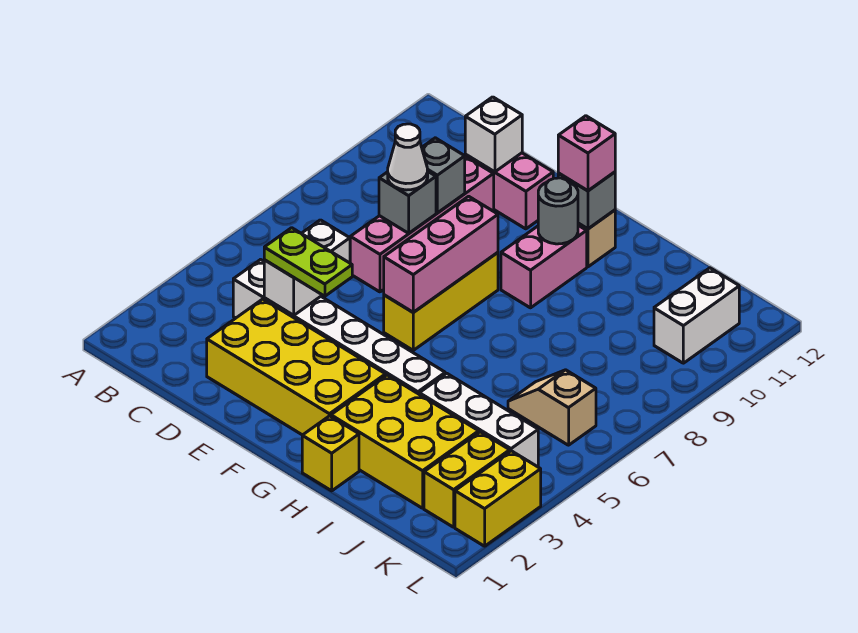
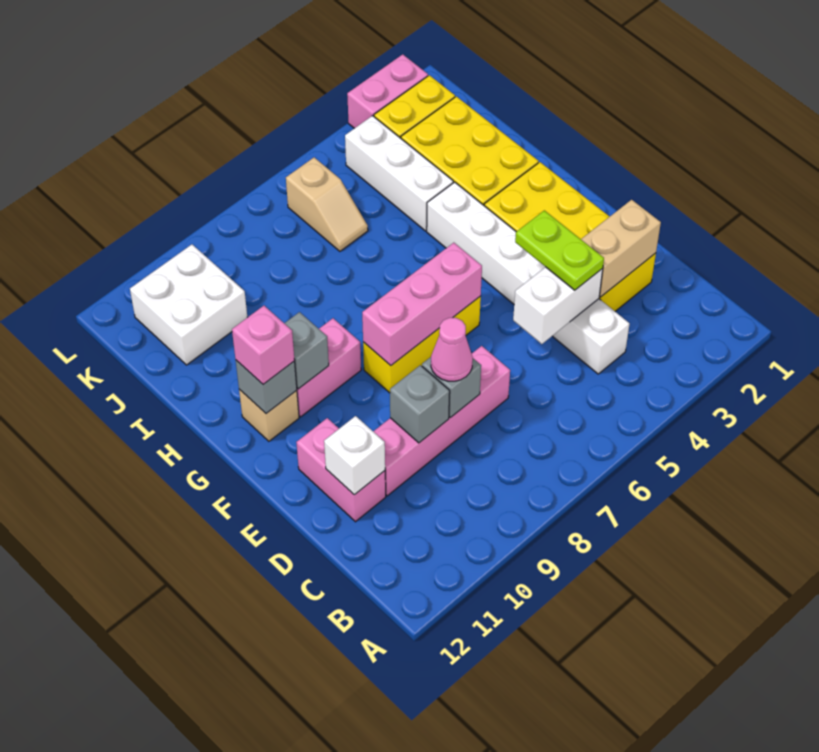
none -> tan 1x2 brick [581,200,661,297]
white 1x1 cone [388,124,428,190] -> pink 1x1 cone [431,318,473,381]
grey 1x1 round brick [538,178,578,244] -> grey 1x1 brick [284,312,329,389]
yellow 1x1 brick [302,416,359,491] -> none
white 1x2 brick [654,268,739,363] -> white 2x2 brick [130,245,247,365]
yellow 1x2 brick [455,451,541,546] -> pink 1x2 brick [347,54,428,128]

